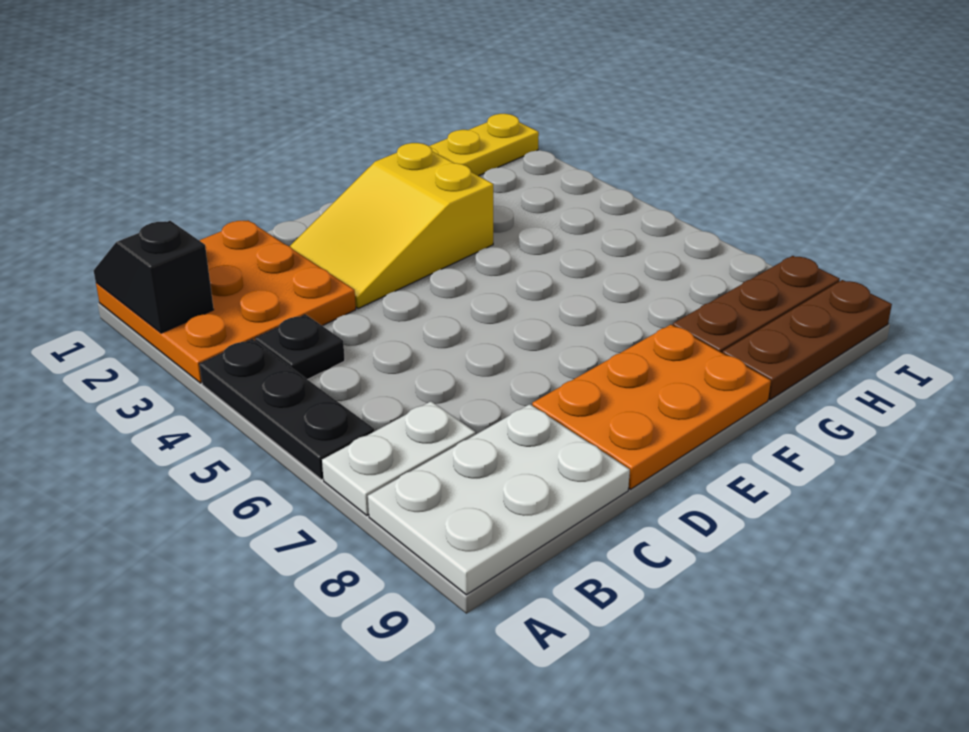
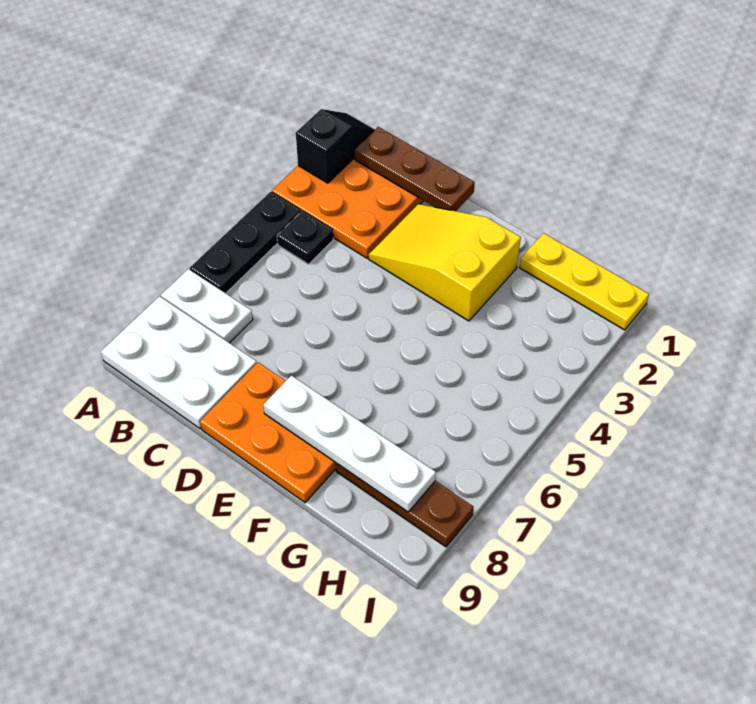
none -> white 1x4 plate [263,376,436,512]
brown 1x3 plate [723,280,892,400] -> brown 1x3 plate moved to [354,127,475,211]

